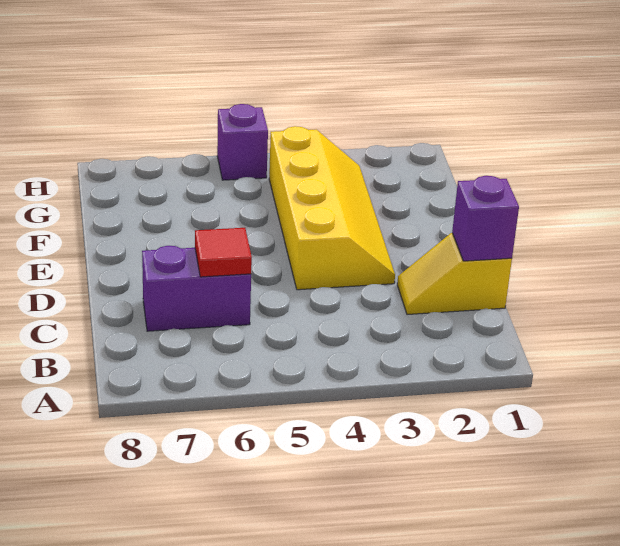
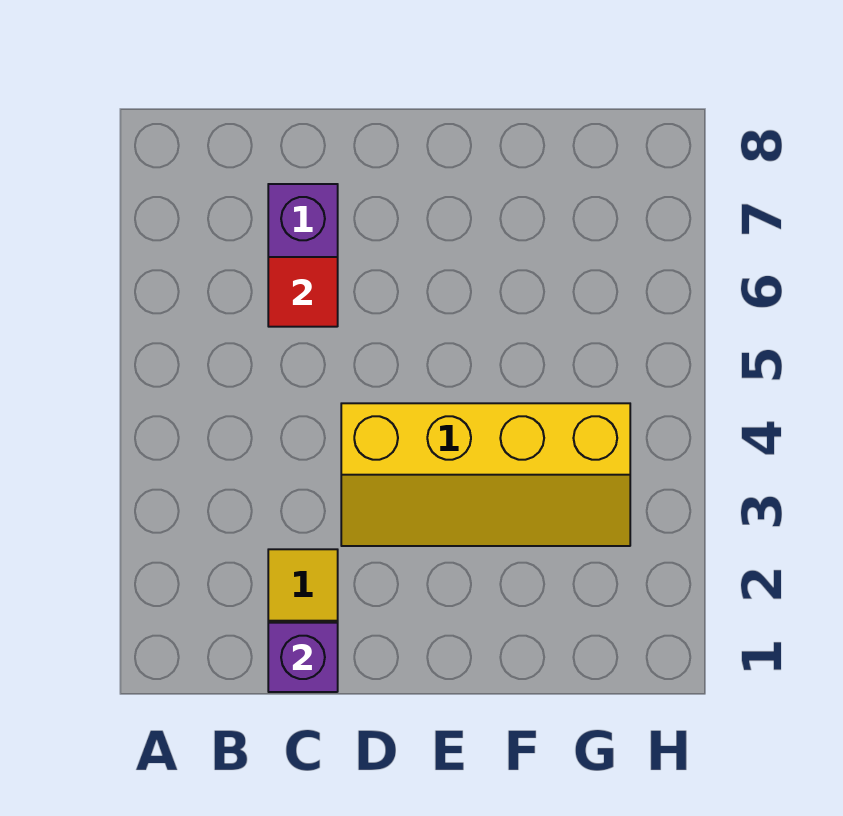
purple 1x1 brick [217,104,268,180] -> none

